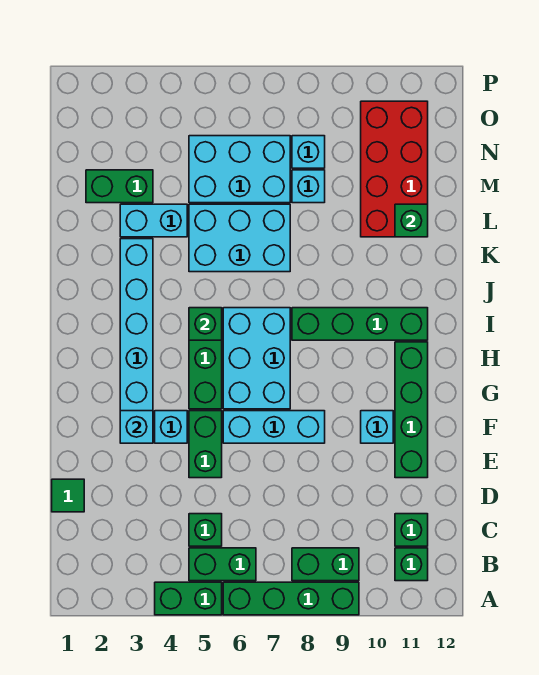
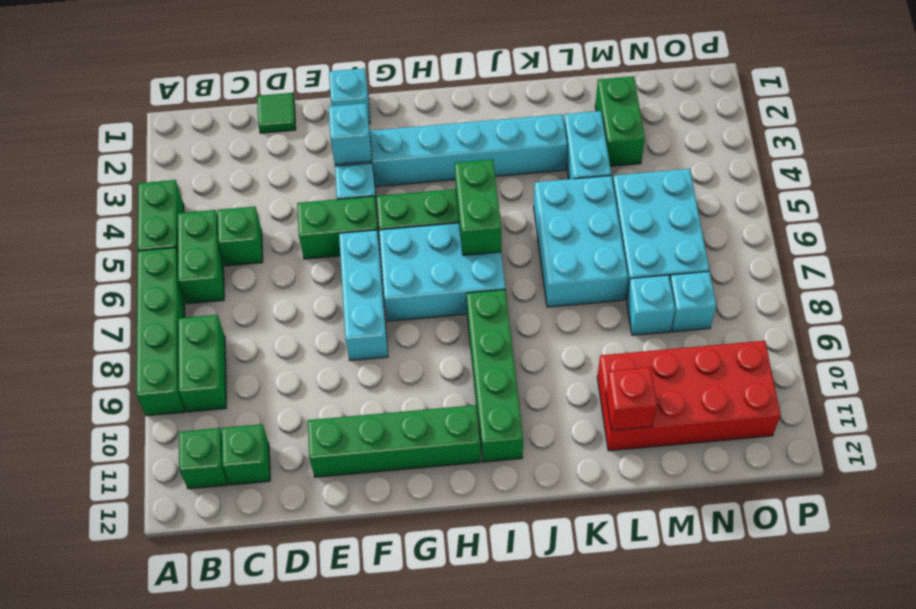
cyan 1x1 brick [361,411,393,443] -> cyan 1x1 brick moved to [329,68,370,124]
green 1x1 brick [189,308,222,340] -> green 1x2 brick [455,159,501,255]
green 1x1 brick [395,204,428,237] -> red 1x1 brick [606,367,657,430]

